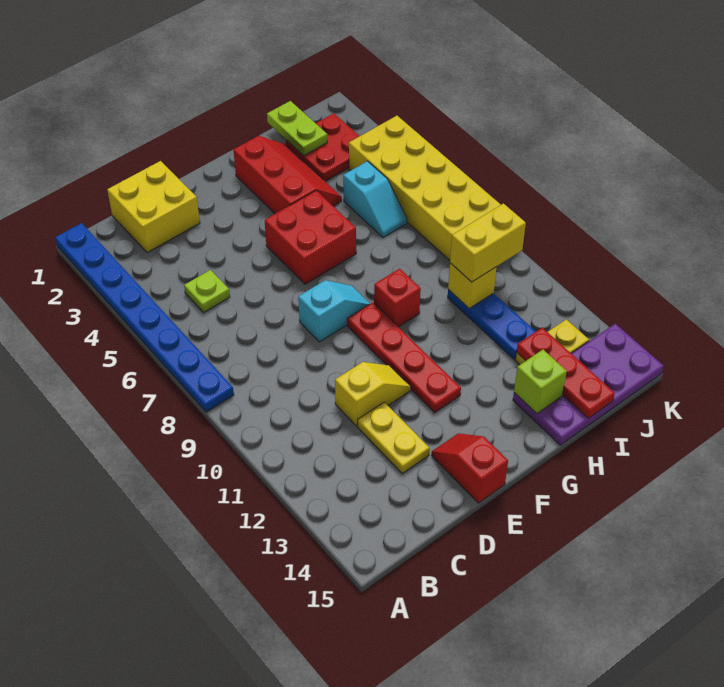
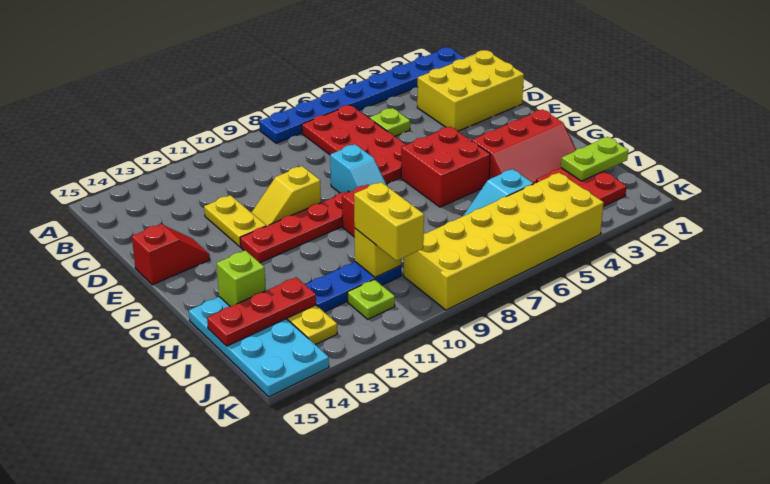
none -> red 2x4 plate [302,105,406,184]
yellow 2x2 brick [107,161,200,253] -> yellow 2x3 brick [417,50,524,131]
yellow 1x2 slope [335,362,411,426] -> yellow 1x2 slope turned to [251,166,321,226]
yellow 1x2 plate [358,402,429,473] -> yellow 1x2 plate turned to [204,195,266,247]
purple 2x4 plate [513,324,663,445] -> cyan 2x4 plate [189,297,329,397]
none -> lime 1x1 plate [347,279,395,319]

